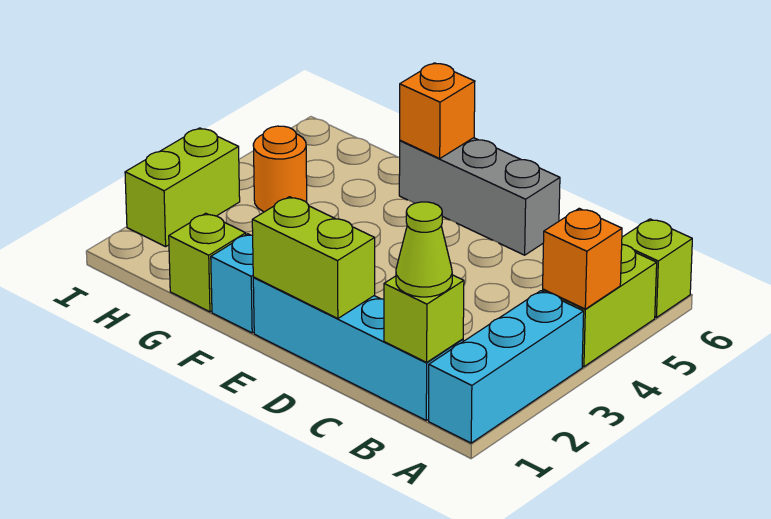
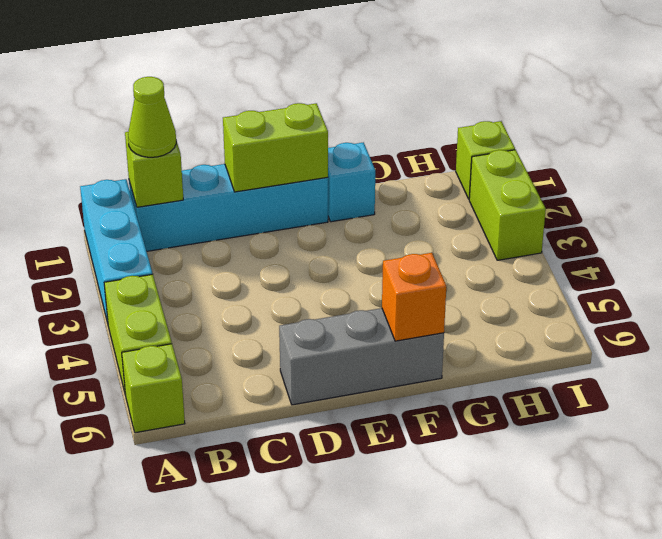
orange 1x1 brick [543,208,622,309] -> none
lime 1x1 brick [169,213,246,312] -> lime 1x1 brick moved to [456,121,515,199]
orange 1x1 round brick [253,126,307,212] -> none

